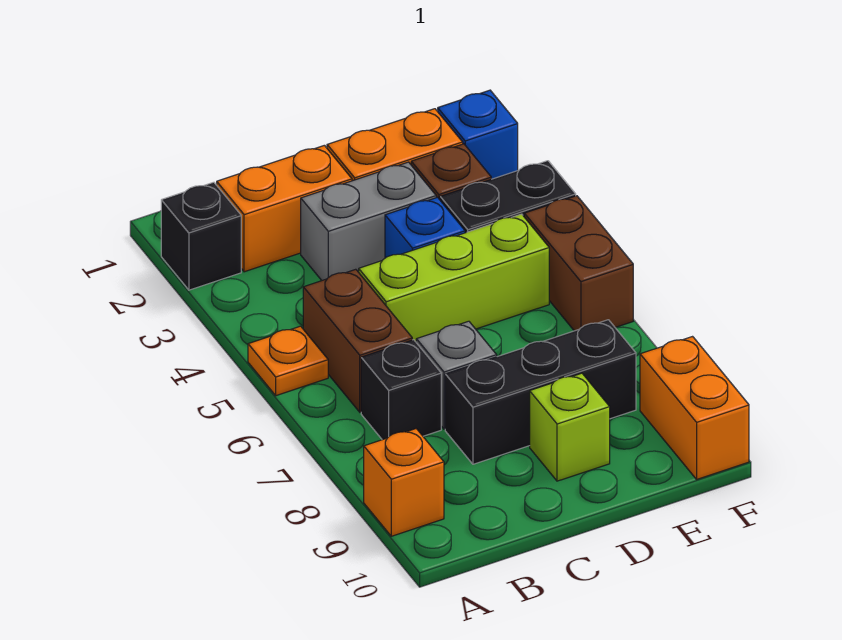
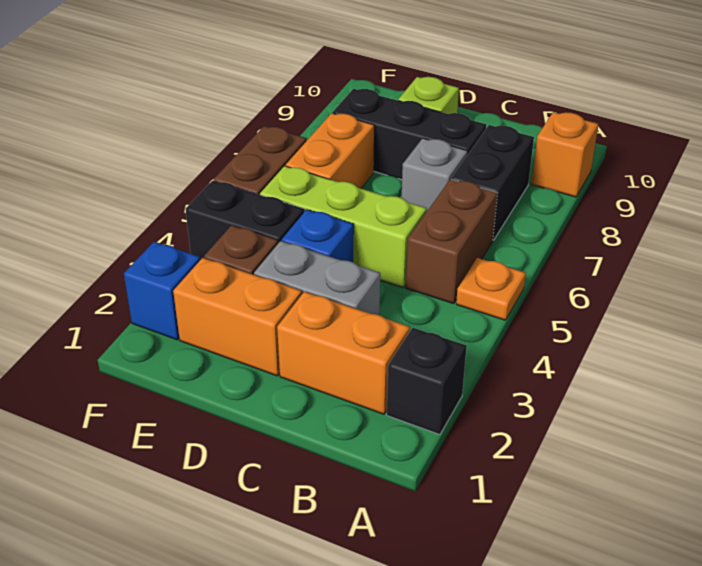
black 1x1 brick [361,340,441,440] -> black 1x2 brick [451,125,534,240]
orange 1x2 brick [640,337,749,479] -> orange 1x2 brick moved to [286,113,374,188]

